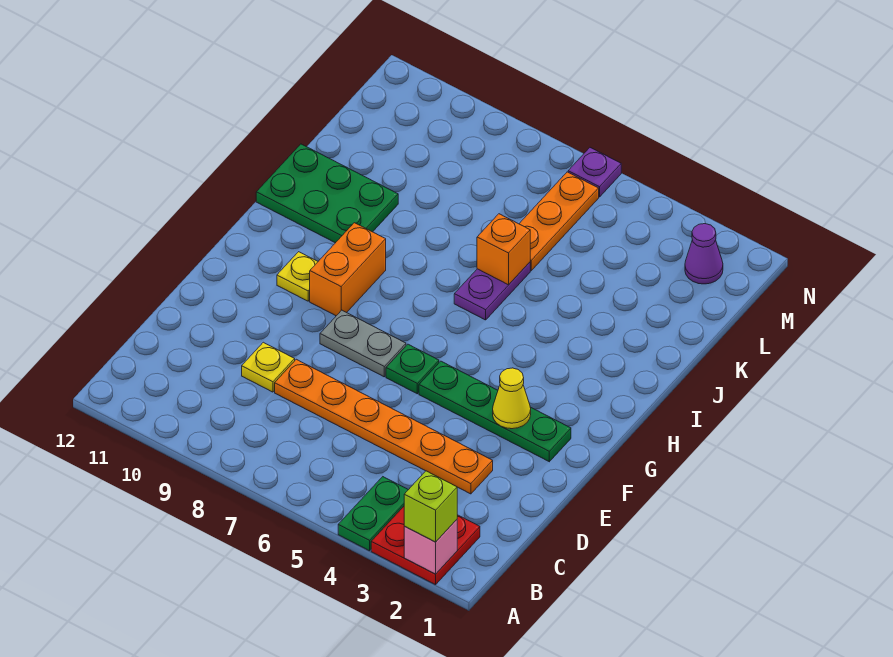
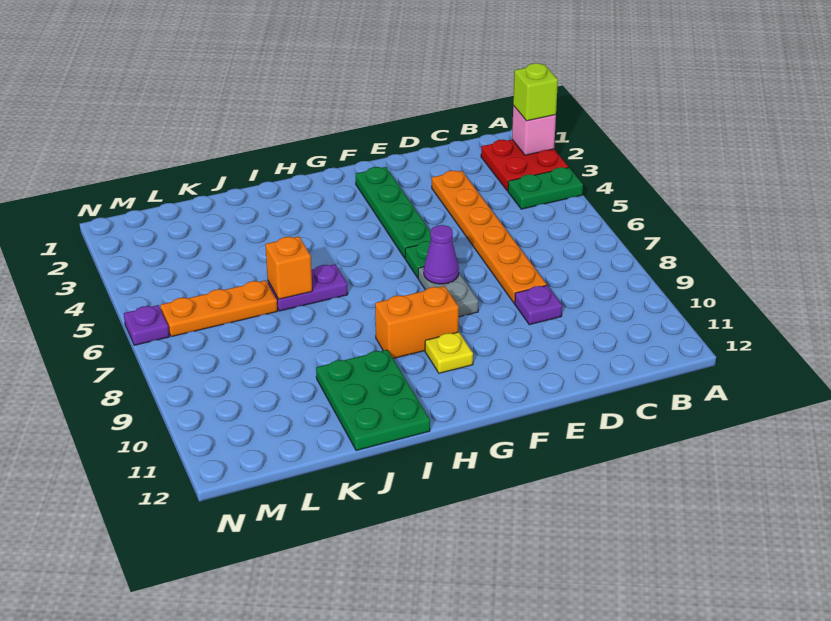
yellow 1x1 plate [242,342,295,392] -> purple 1x1 plate [515,285,562,325]
yellow 1x1 cone [493,368,531,429] -> none
purple 1x1 cone [685,224,723,284] -> purple 1x1 cone moved to [424,225,459,284]

